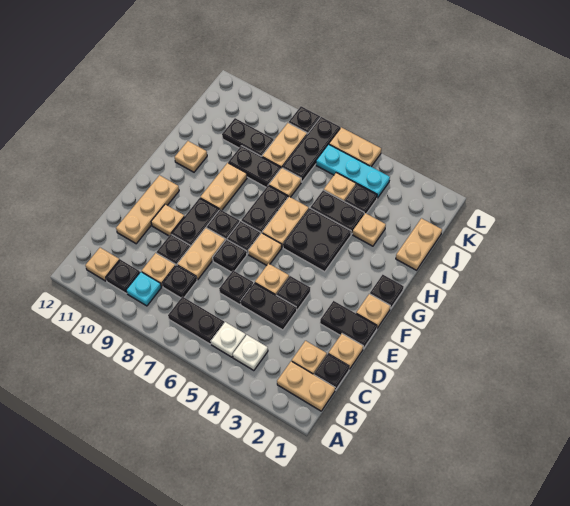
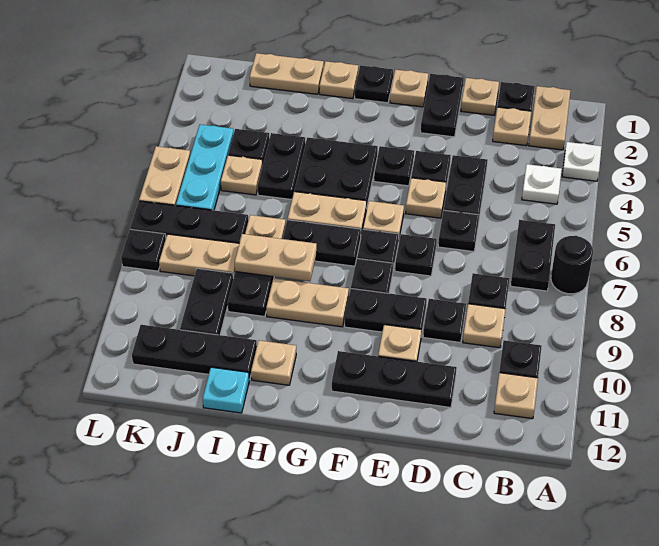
none -> black 1x1 round brick [551,236,593,294]
white 1x1 plate [211,322,246,357] -> white 1x1 plate moved to [562,142,602,181]
cyan 1x1 plate [126,272,161,306] -> cyan 1x1 plate moved to [203,367,249,413]
tan 1x2 plate [177,228,225,280] -> tan 1x2 plate moved to [235,234,317,281]
tan 1x3 plate [116,175,179,244] -> black 1x3 plate [332,351,457,407]
none -> black 1x1 plate [374,146,414,186]
tan 1x1 plate [353,213,386,246] -> tan 1x1 plate moved to [320,61,358,99]
none -> black 1x3 plate [132,325,257,380]

